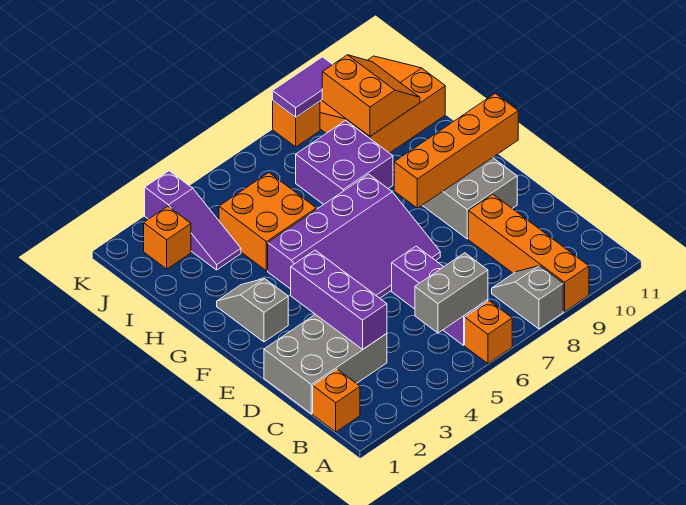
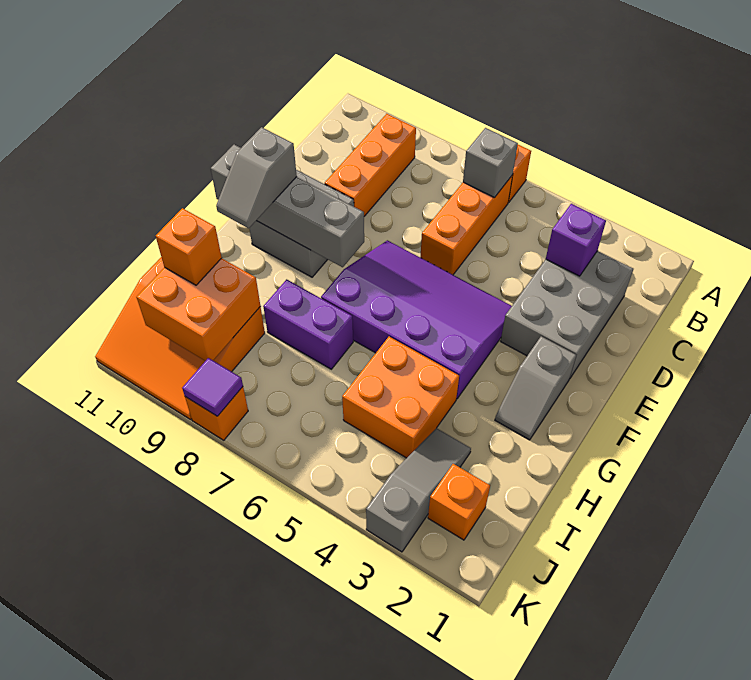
grey 1x2 slope [492,266,563,329] -> grey 1x2 slope moved to [216,127,297,228]
orange 1x4 brick [468,194,589,312] -> orange 1x3 brick [325,114,416,216]
orange 1x1 brick [313,369,360,432] -> orange 1x1 brick moved to [156,208,222,285]
grey 1x2 brick [415,253,488,333] -> grey 1x1 brick [463,128,518,198]
purple 1x3 brick [392,246,488,345] -> orange 1x3 brick [420,175,513,275]
grey 2x3 brick [264,314,387,414] -> grey 2x3 brick turned to [501,251,633,379]
purple 1x3 brick [291,250,387,349] -> purple 1x1 brick [546,204,606,276]
orange 1x4 brick [394,93,518,208] -> grey 1x4 brick [211,144,364,267]
purple 2x2 brick [296,121,393,204] -> purple 1x2 brick [263,279,353,369]
purple 1x3 slope [145,171,241,270] -> grey 1x3 slope [366,428,471,552]
orange 2x2 slope [322,55,420,136] -> orange 2x2 brick [137,258,260,361]
purple 1x2 tile [273,57,333,117] -> purple 1x1 tile [182,358,243,416]

